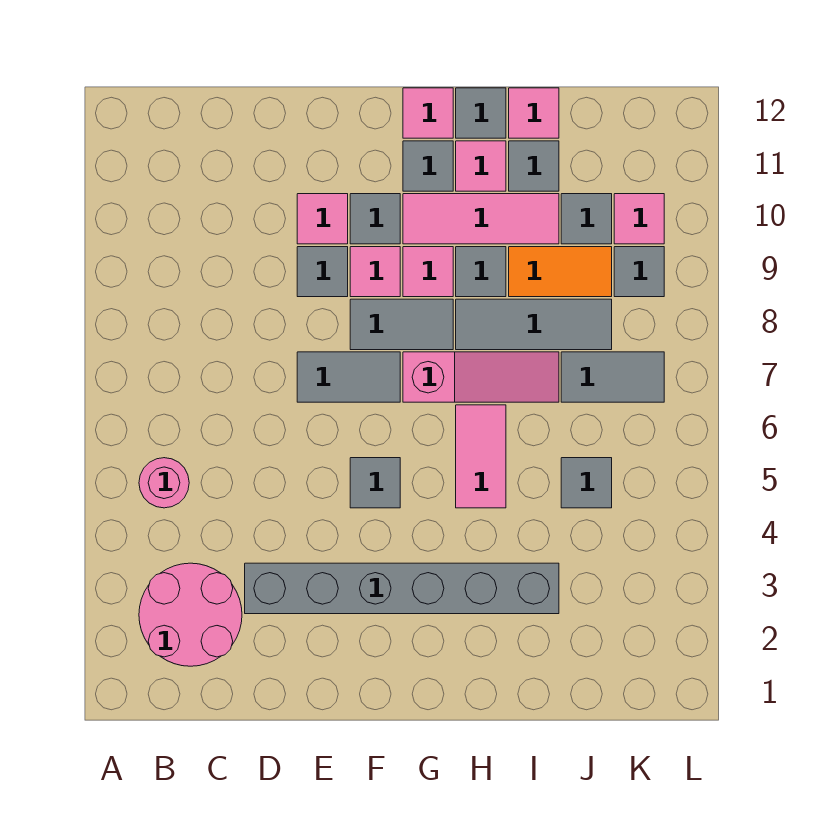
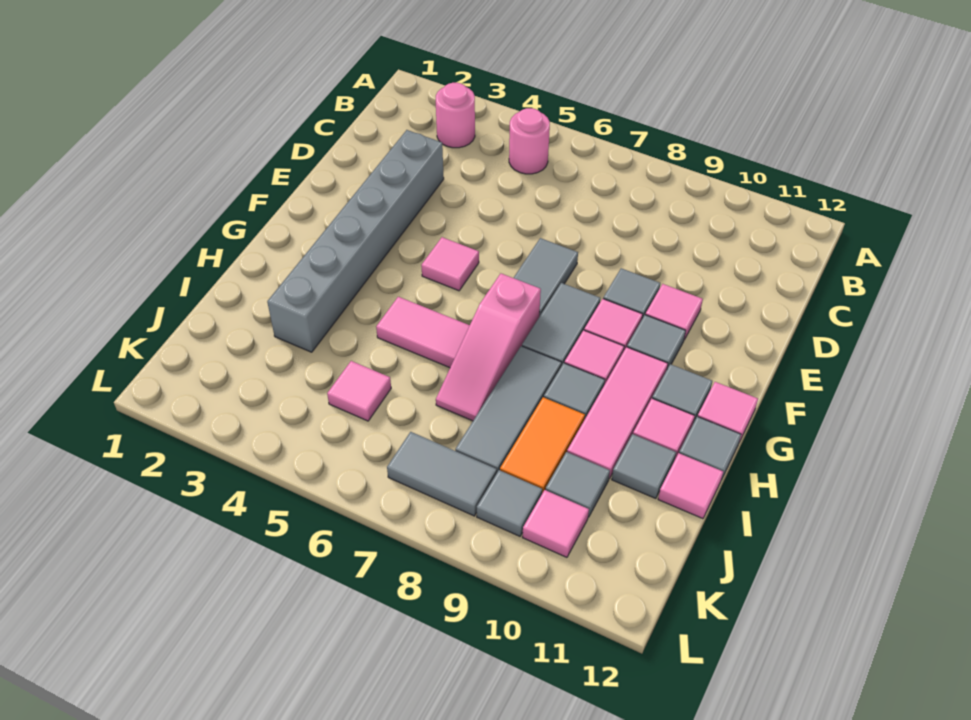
pink 2x2 round brick [139,563,242,666] -> pink 1x1 round brick [436,83,475,148]
grey 1x1 tile [350,458,400,508] -> pink 1x1 tile [421,237,479,291]
grey 1x1 tile [561,458,612,508] -> pink 1x1 tile [327,361,391,421]
grey 1x2 tile [561,352,664,402] -> grey 1x2 tile turned to [387,432,497,516]

